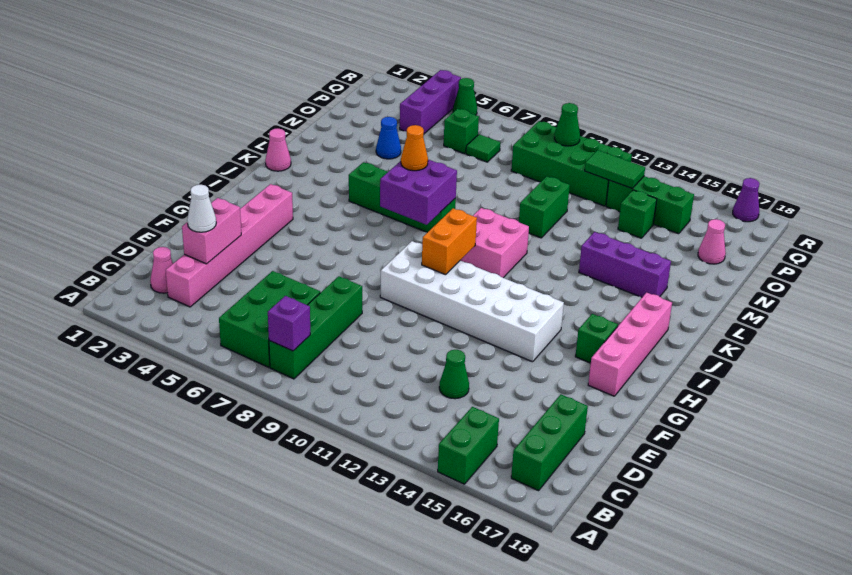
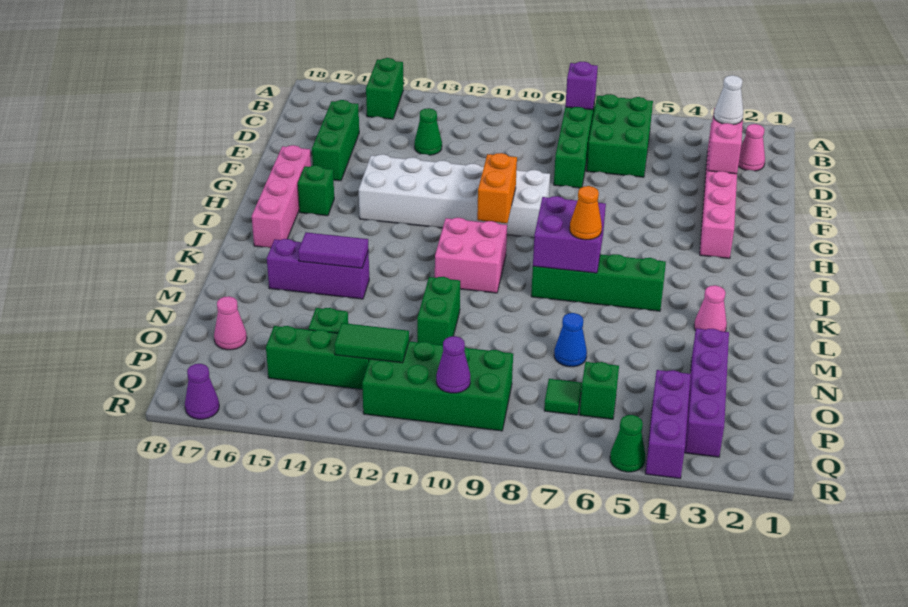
green 1x3 brick [511,394,588,491] -> green 1x3 brick moved to [312,100,359,181]
pink 1x1 cone [265,129,291,171] -> pink 1x1 cone moved to [694,285,727,332]
none -> purple 1x2 tile [298,232,368,268]
none -> purple 1x4 brick [684,328,729,457]
blue 1x1 cone [376,117,401,159] -> blue 1x1 cone moved to [554,313,587,367]
green 1x1 cone [554,103,580,146] -> purple 1x1 cone [436,336,470,393]

